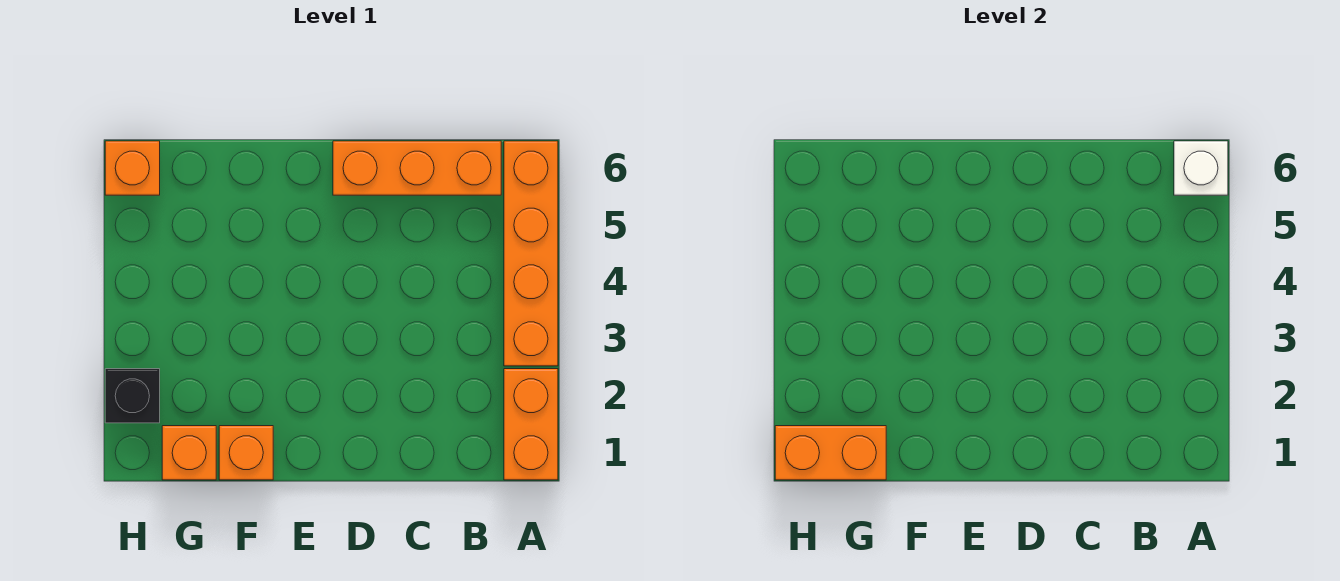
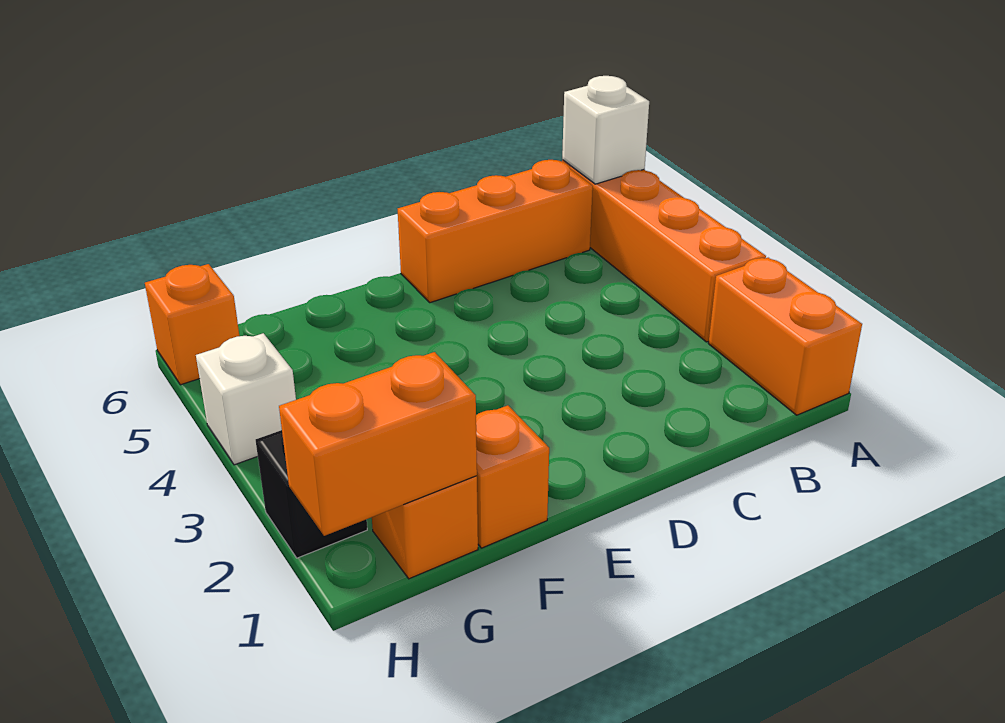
none -> white 1x1 brick [196,333,296,465]

